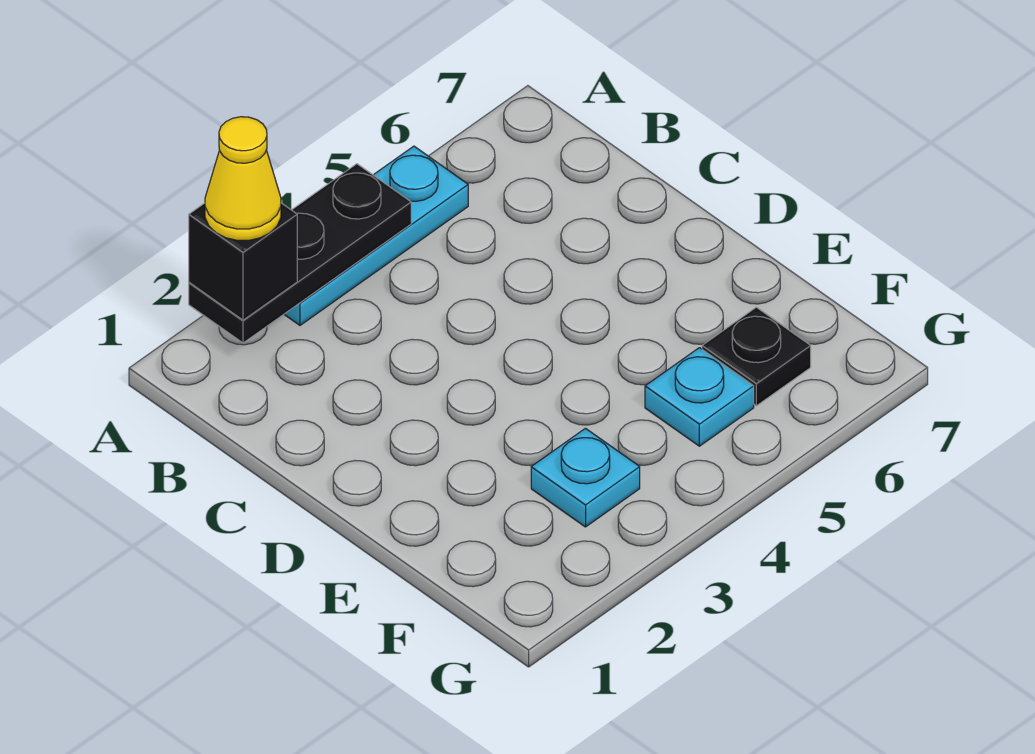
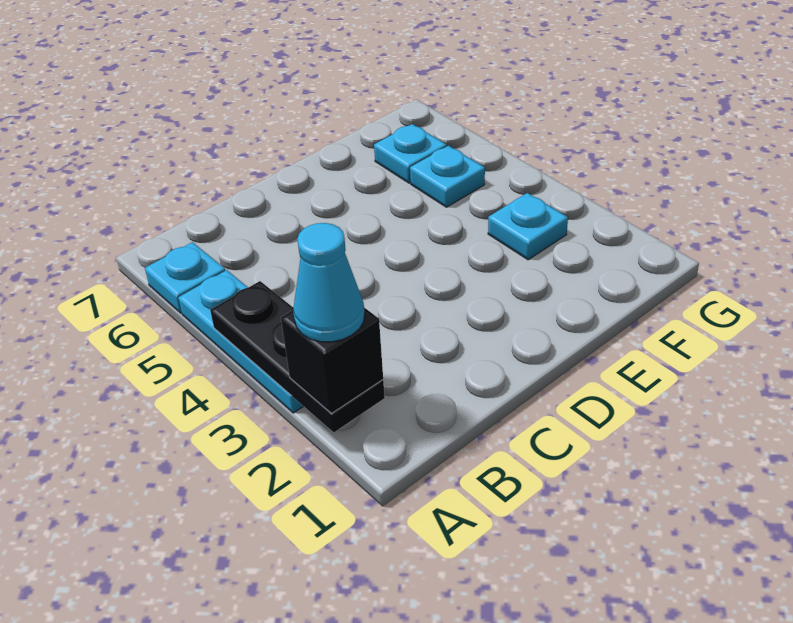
yellow 1x1 cone [205,117,281,240] -> cyan 1x1 cone [293,223,365,342]
none -> cyan 1x1 plate [145,242,225,313]
black 1x1 plate [702,307,811,406] -> cyan 1x1 plate [374,124,447,183]

